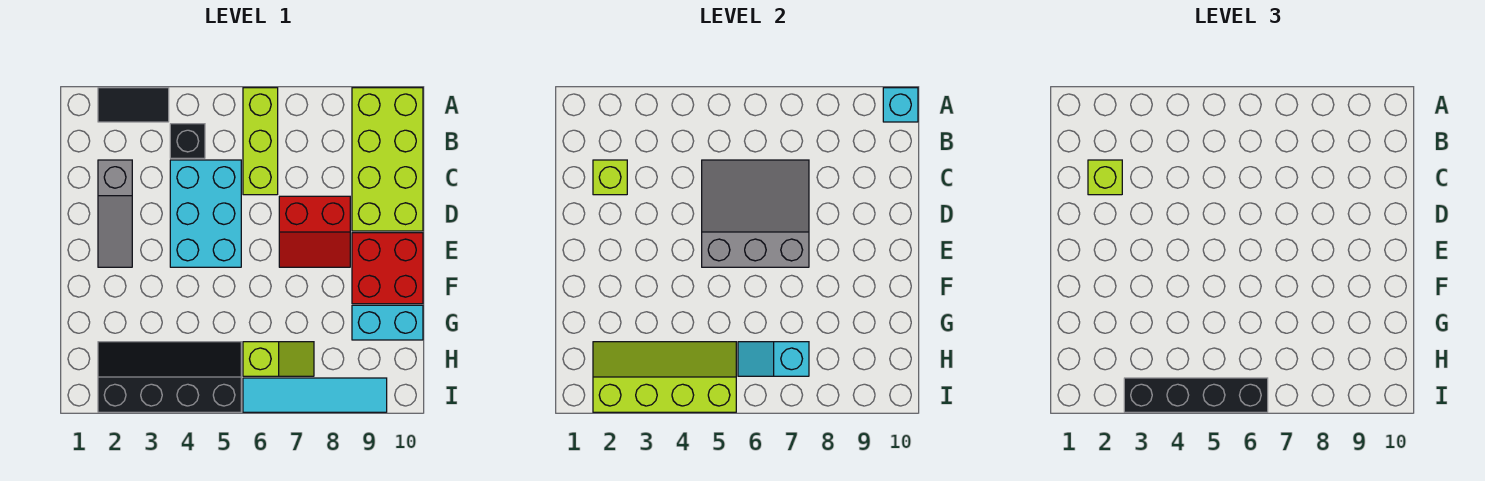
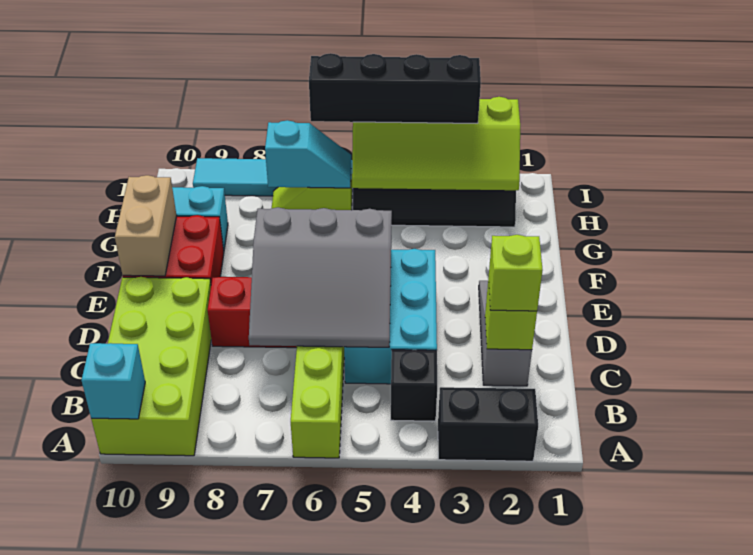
black 1x2 tile [98,88,169,122] -> black 1x2 brick [438,387,538,461]
none -> tan 1x2 brick [115,175,177,276]

